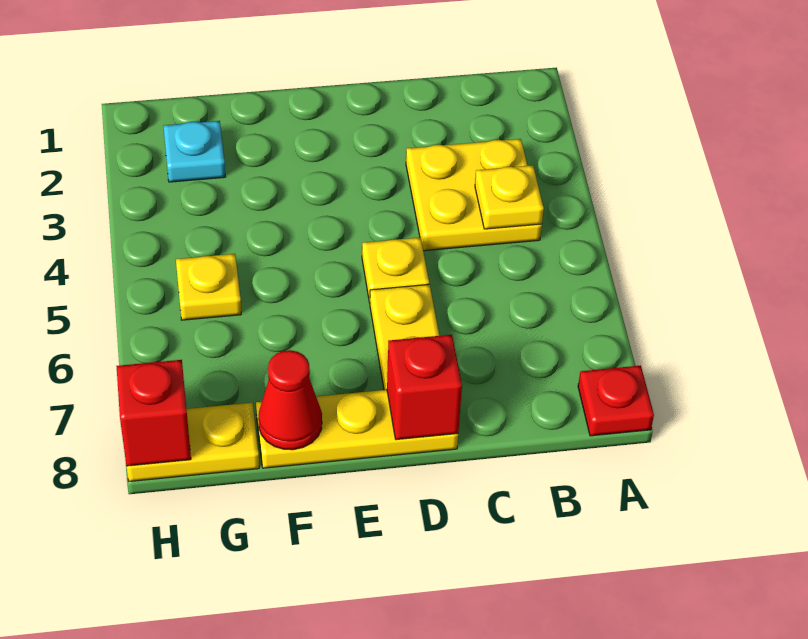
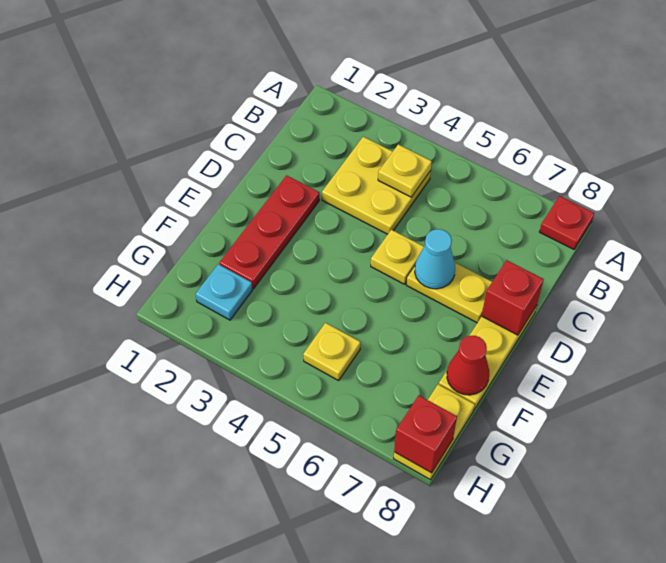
none -> red 1x3 plate [219,175,319,289]
none -> cyan 1x1 cone [415,229,455,289]

